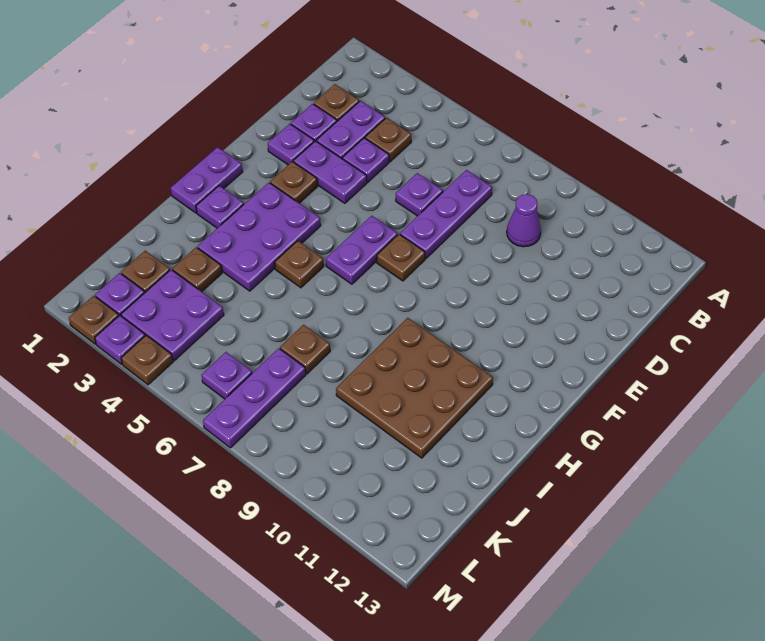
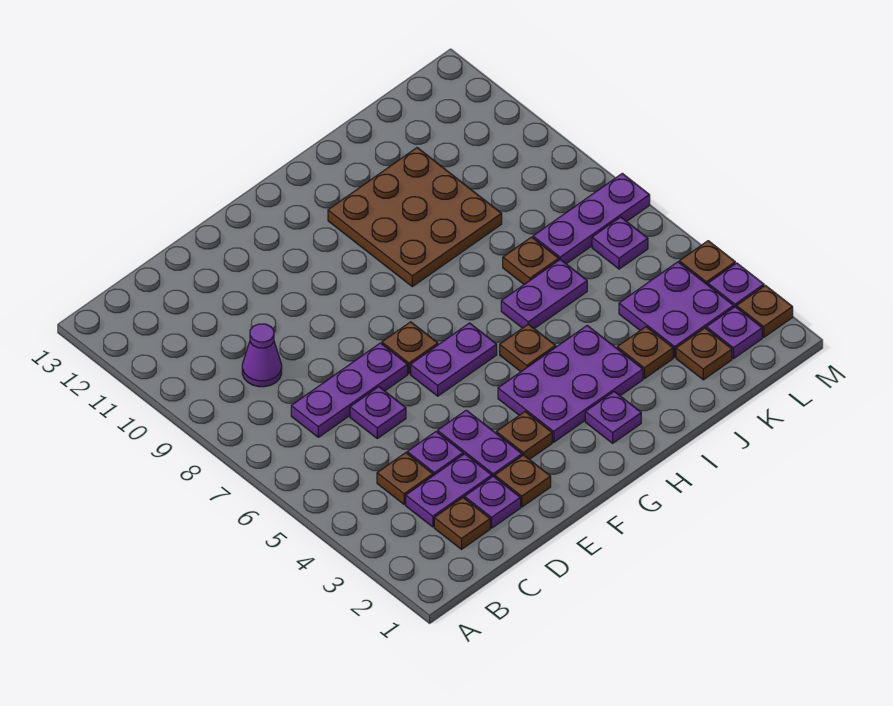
purple 1x1 plate [268,124,314,165] -> brown 1x1 plate [495,455,551,507]
purple 1x2 plate [171,147,243,213] -> purple 1x2 plate moved to [501,260,587,329]

